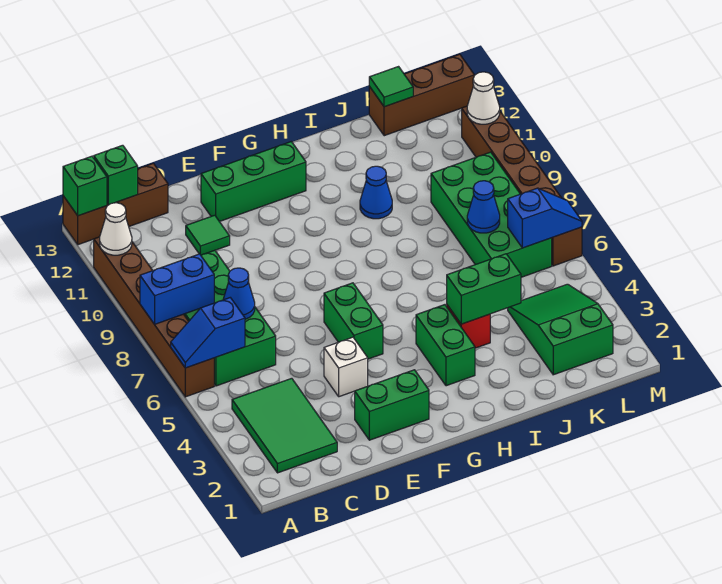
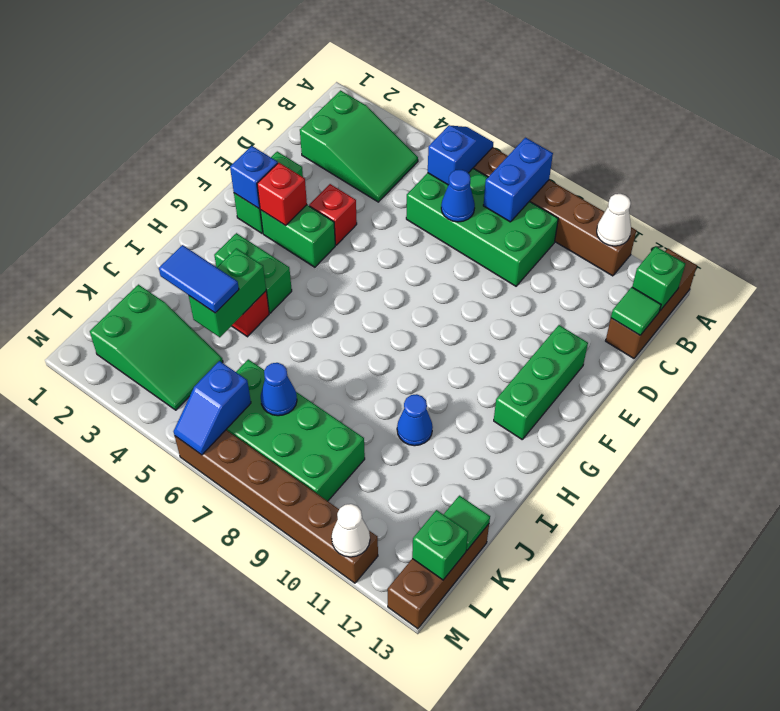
green 1x1 brick [63,156,107,216] -> green 1x1 brick moved to [412,510,468,580]
green 2x3 tile [232,378,337,473] -> green 2x3 slope [300,90,418,202]
green 1x1 tile [186,215,230,255] -> green 1x1 tile moved to [611,287,661,335]
white 1x1 brick [324,337,368,397] -> red 1x1 brick [309,184,357,245]
none -> blue 1x1 brick [230,146,278,208]
none -> red 1x1 brick [257,163,307,225]
green 1x2 brick [324,283,383,359] -> green 1x2 brick moved to [260,205,335,267]
none -> blue 1x2 tile [159,245,239,313]

